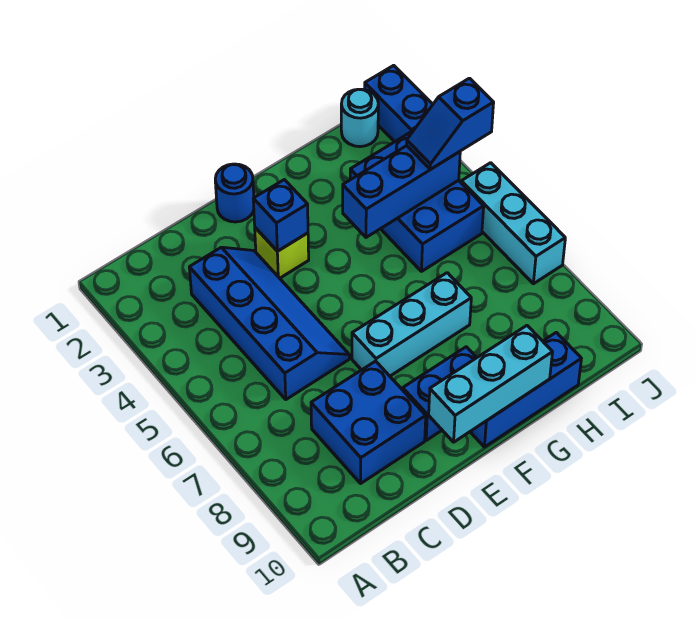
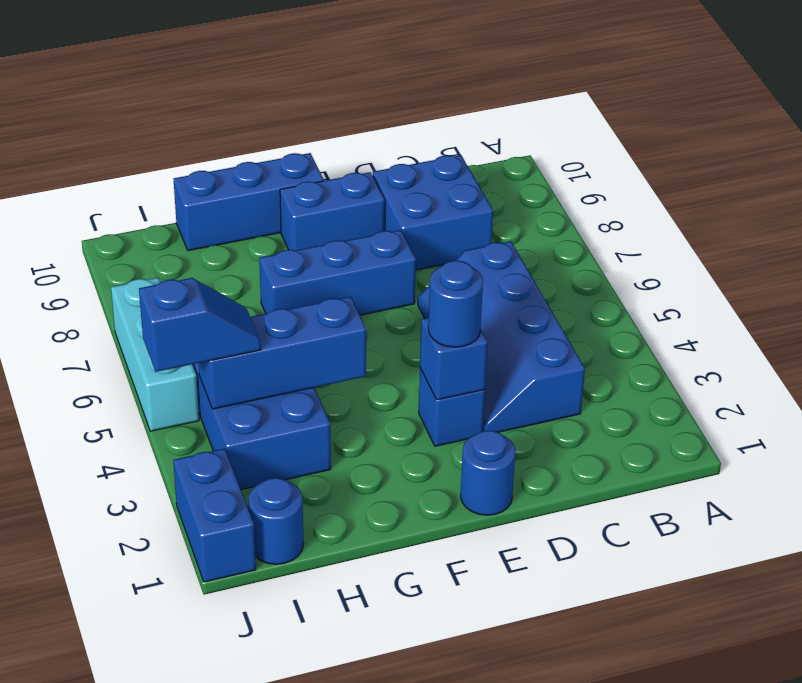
lime 1x1 brick [255,228,309,278] -> blue 1x1 brick [419,368,485,446]
none -> blue 1x1 round brick [428,261,483,347]
cyan 1x3 brick [352,273,471,376] -> blue 1x3 brick [259,230,416,315]
cyan 1x3 brick [429,326,553,442] -> none
cyan 1x1 round brick [341,89,378,147] -> blue 1x1 round brick [248,478,303,564]

